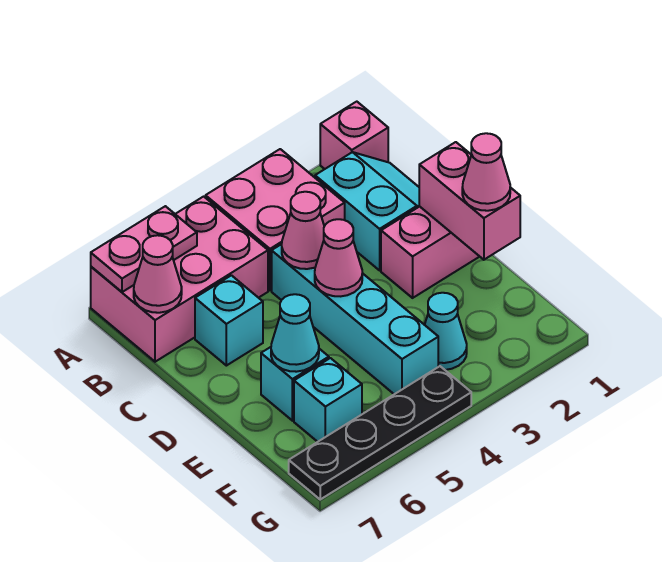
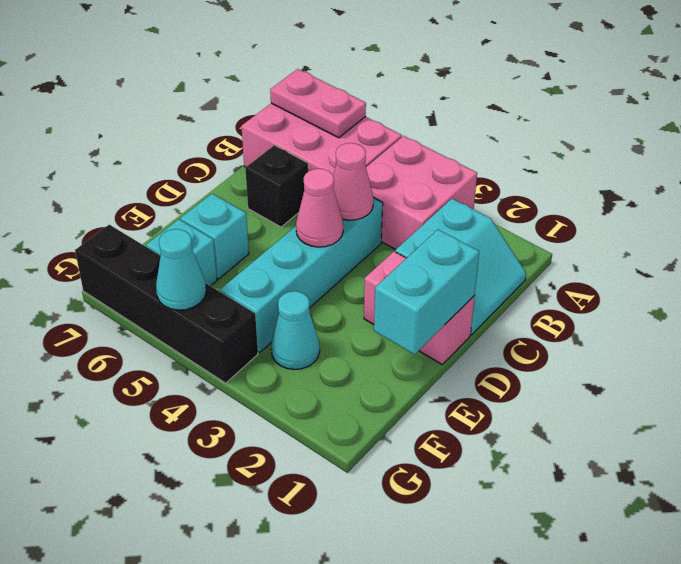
pink 1x1 brick [320,102,388,169] -> none
pink 1x1 cone [134,235,182,313] -> none
cyan 1x1 brick [195,275,263,366] -> black 1x1 brick [245,145,308,227]
pink 1x2 brick [419,142,520,260] -> cyan 1x2 brick [374,230,479,355]
pink 1x1 cone [462,133,510,211] -> none
cyan 1x1 cone [271,294,319,372] -> cyan 1x1 cone moved to [156,229,206,310]
black 1x4 plate [289,366,471,499] -> black 1x4 brick [75,225,258,383]

